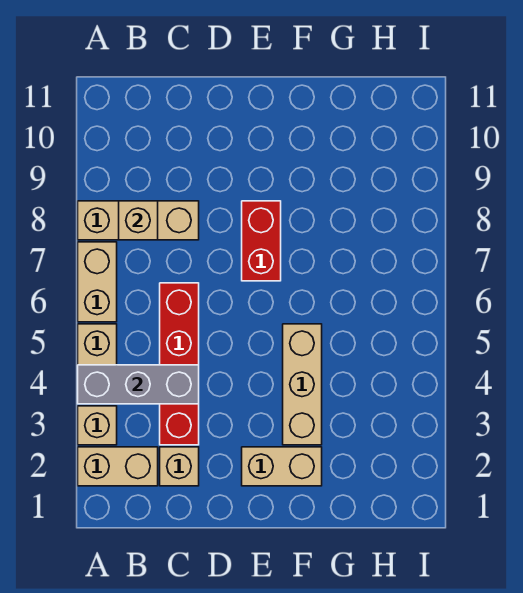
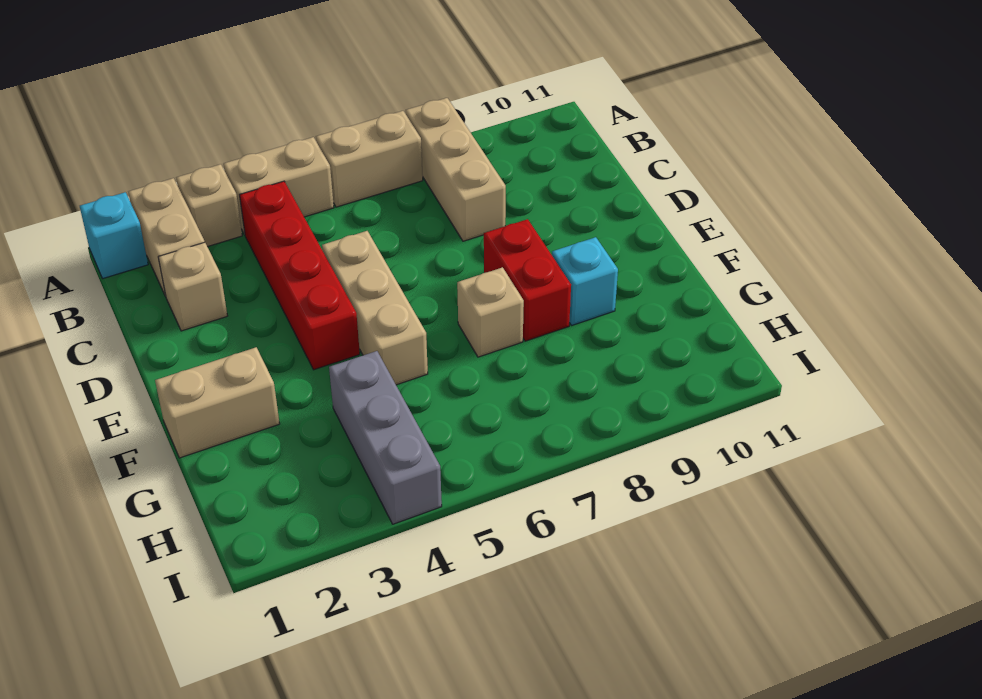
none -> cyan 1x1 brick [80,192,148,278]
grey 1x3 brick [78,365,199,404] -> grey 1x3 brick moved to [329,351,442,524]
tan 1x1 brick [119,201,158,240] -> tan 1x1 brick moved to [457,267,524,357]
red 1x4 brick [160,283,199,445] -> red 1x4 brick turned to [240,181,360,370]
tan 1x2 brick [242,447,322,486] -> tan 1x2 brick turned to [155,347,280,458]
red 1x2 brick [242,201,281,281] -> red 1x2 brick turned to [484,219,571,341]
tan 1x3 brick [283,324,322,445] -> tan 1x3 brick turned to [322,231,428,385]
none -> cyan 1x1 brick [552,237,618,326]

